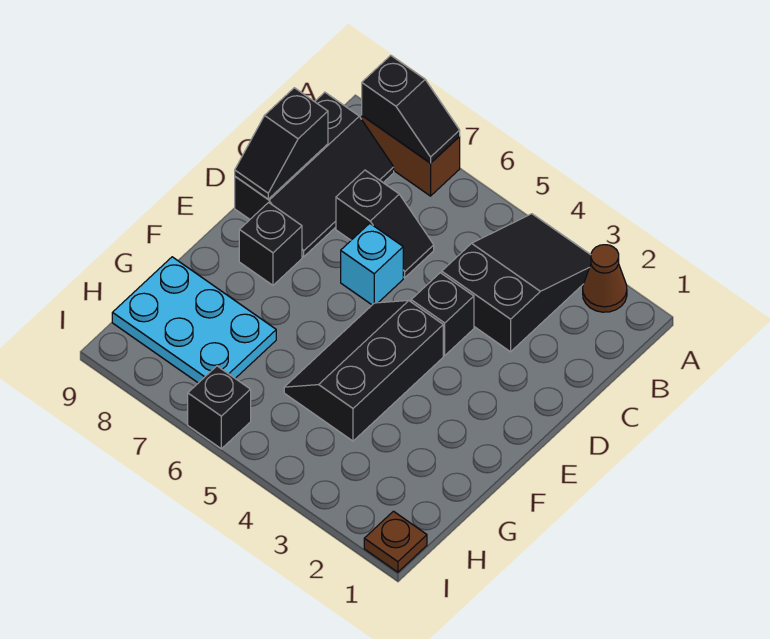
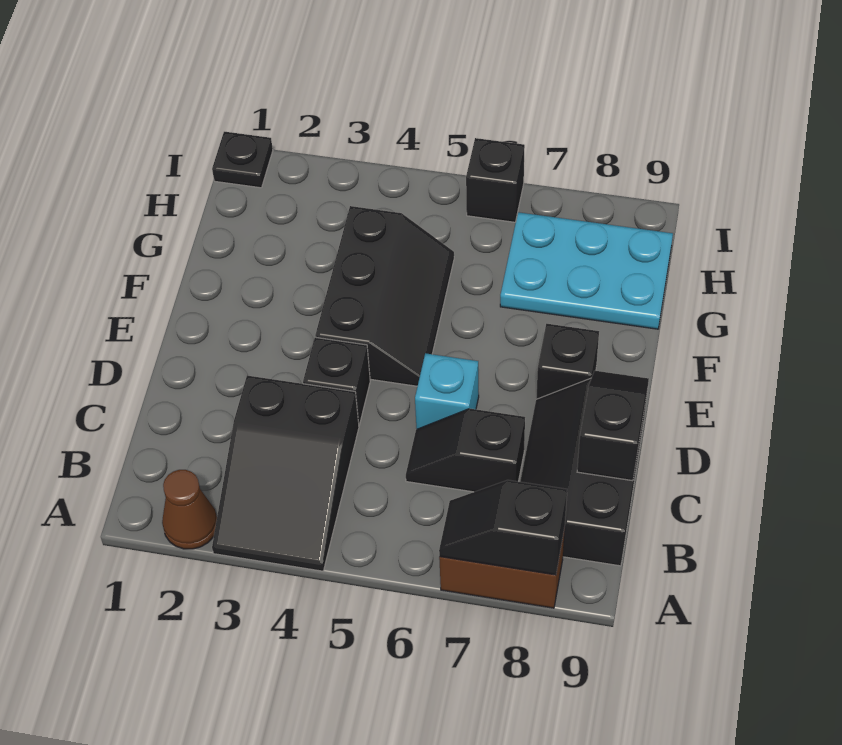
brown 1x1 plate [364,511,427,572] -> black 1x1 plate [212,132,273,188]

